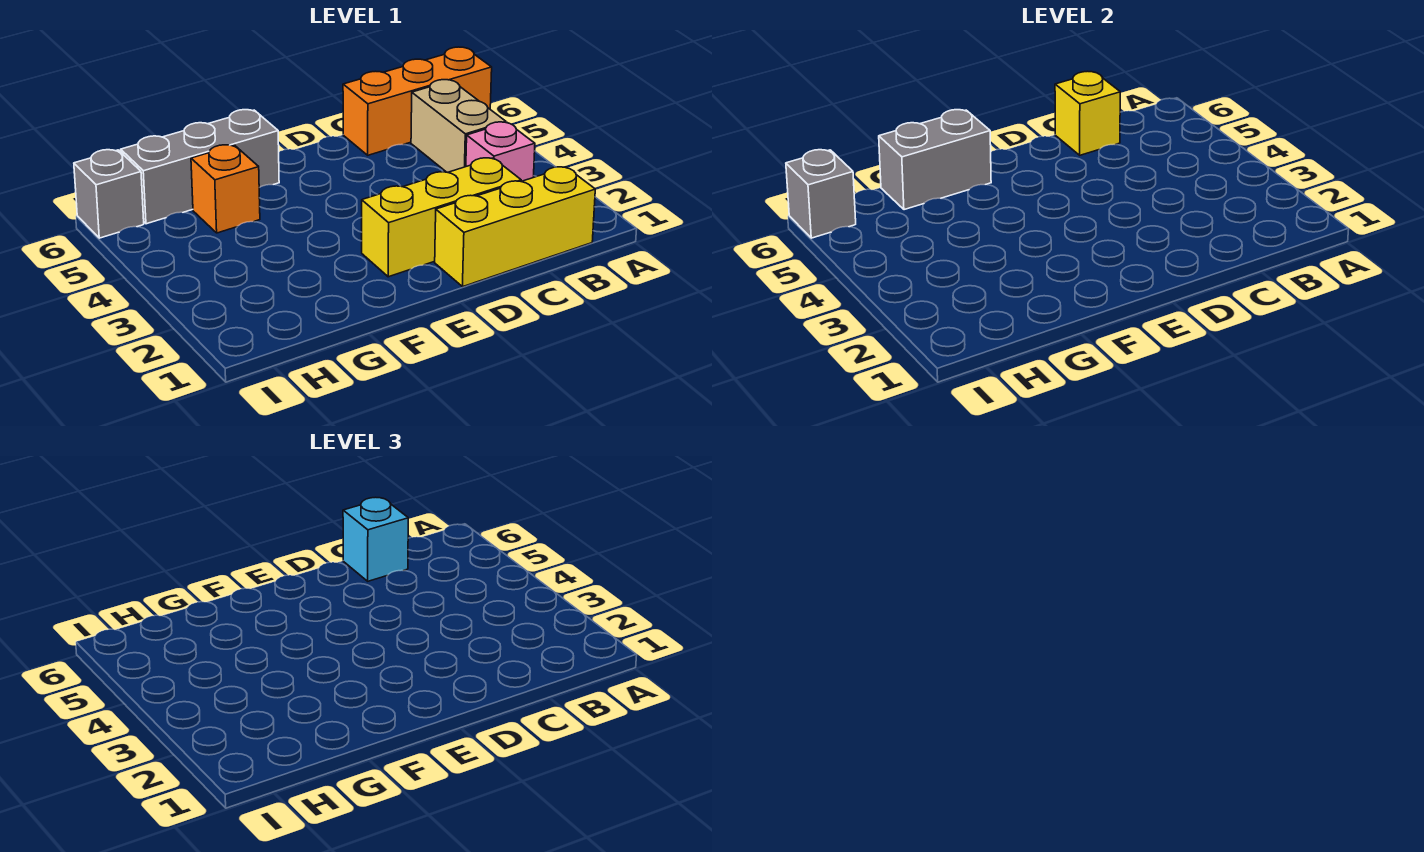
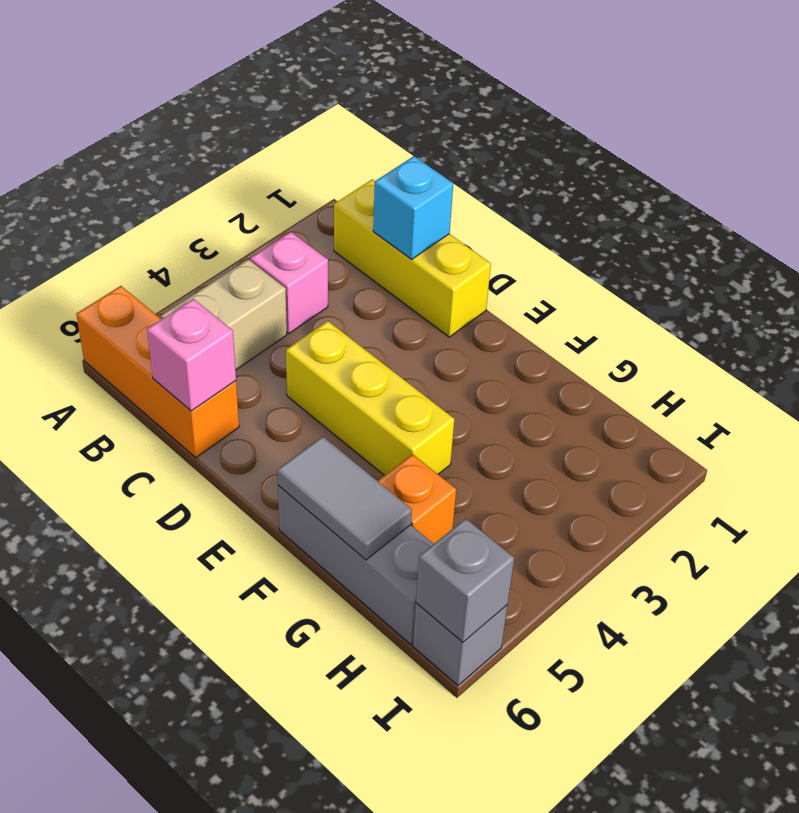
yellow 1x3 brick [362,158,521,277] -> yellow 1x3 brick moved to [286,321,454,476]
yellow 1x1 brick [1055,71,1120,155] -> pink 1x1 brick [147,299,236,411]
cyan 1x1 brick [343,497,408,581] -> cyan 1x1 brick moved to [373,156,453,259]
grey 1x2 brick [879,110,991,210] -> grey 1x2 tile [277,436,412,560]

